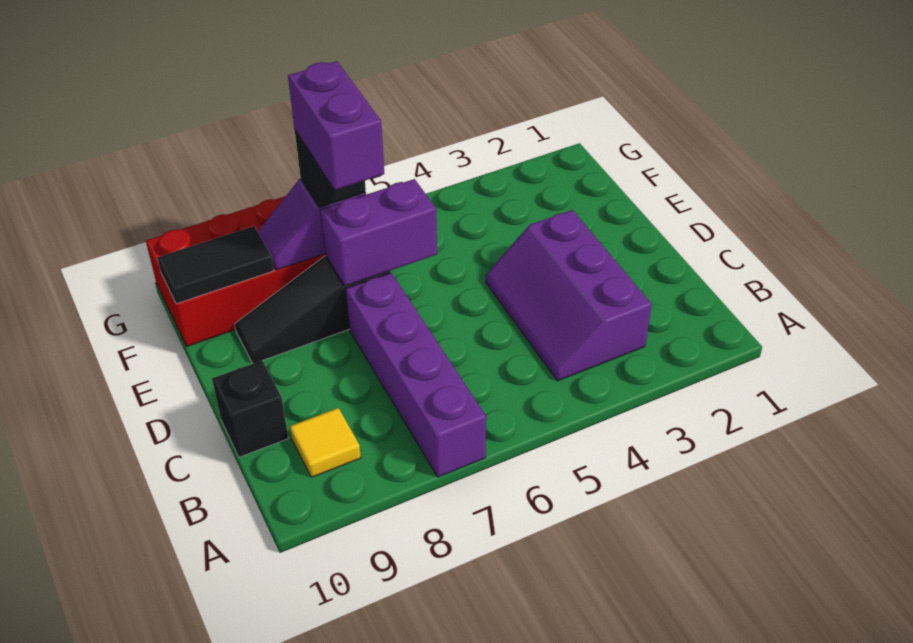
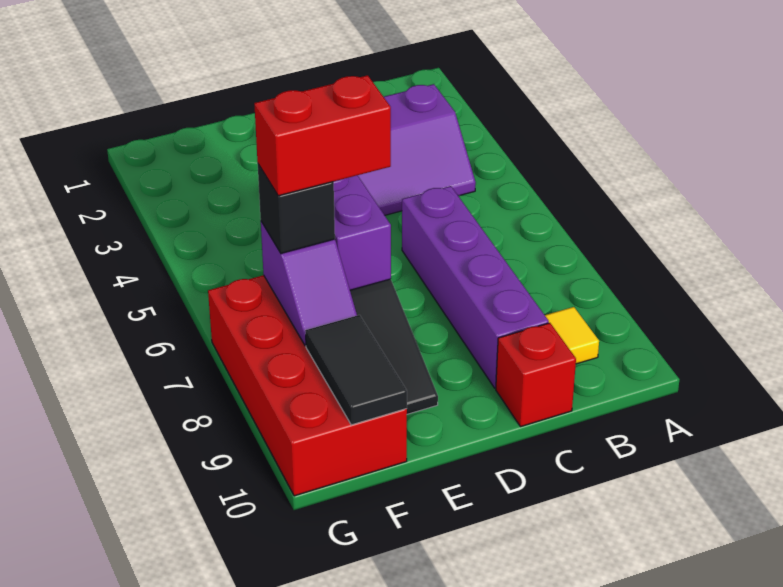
purple 1x4 brick [346,273,486,477] -> purple 1x4 brick turned to [402,186,549,388]
black 1x1 brick [212,361,288,457] -> red 1x1 brick [496,323,576,427]
purple 1x2 brick [288,61,384,190] -> red 1x2 brick [254,75,391,196]

